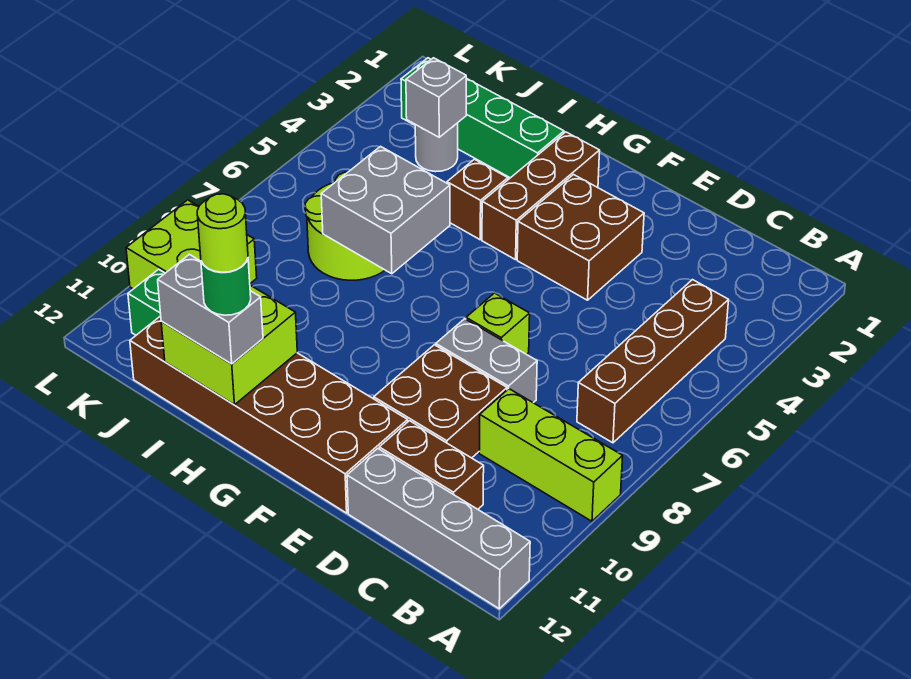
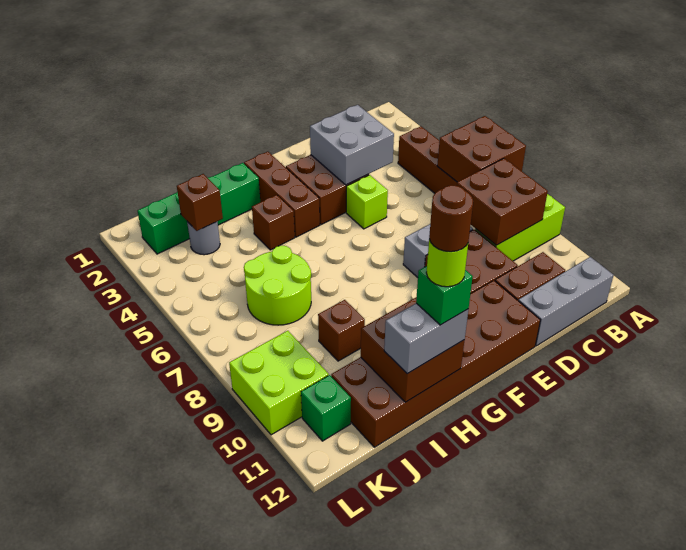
none -> brown 2x2 brick [437,116,526,182]
grey 1x4 brick [347,448,530,609] -> grey 1x3 brick [518,257,614,346]
none -> brown 2x2 brick [457,158,548,245]
lime 1x1 brick [466,293,530,354] -> lime 1x1 brick moved to [346,175,388,229]
grey 2x2 brick [321,146,450,274] -> grey 2x2 brick moved to [310,105,394,185]
lime 2x2 brick [161,285,297,405] -> brown 2x2 brick [361,297,464,402]
green 1x1 round brick [201,259,251,315] -> green 1x1 brick [416,266,473,325]
none -> brown 1x1 round brick [429,185,473,252]
none -> brown 1x1 brick [318,300,365,361]
grey 1x1 brick [406,58,466,137] -> brown 1x1 brick [177,174,223,231]

